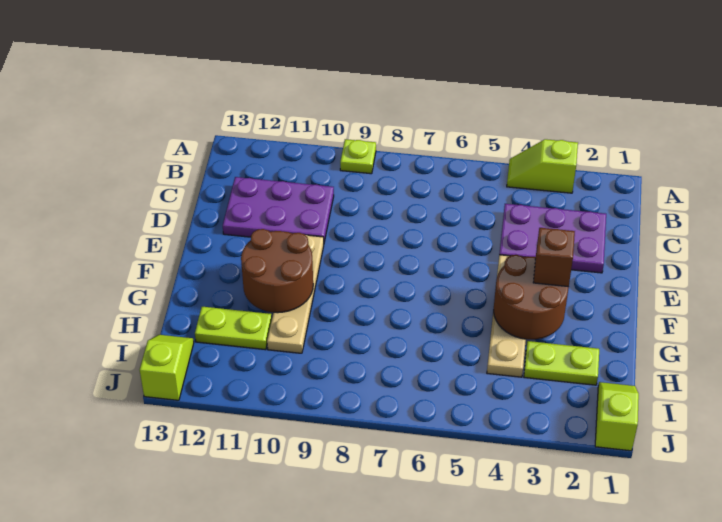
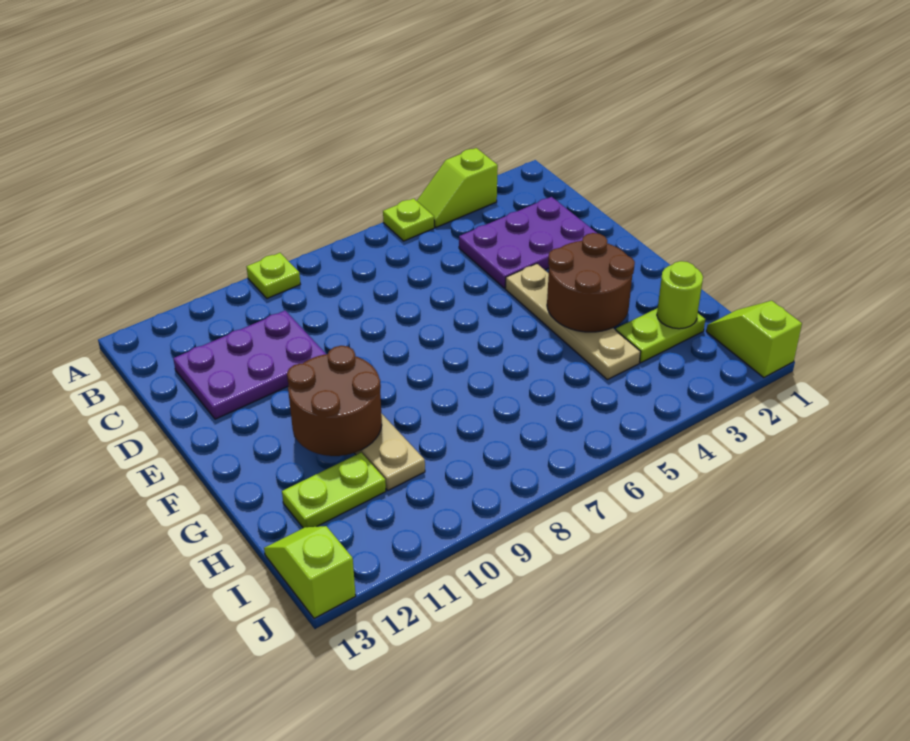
none -> lime 1x1 plate [383,198,434,241]
brown 1x1 brick [533,228,575,287] -> none
none -> lime 1x1 round brick [657,261,703,329]

